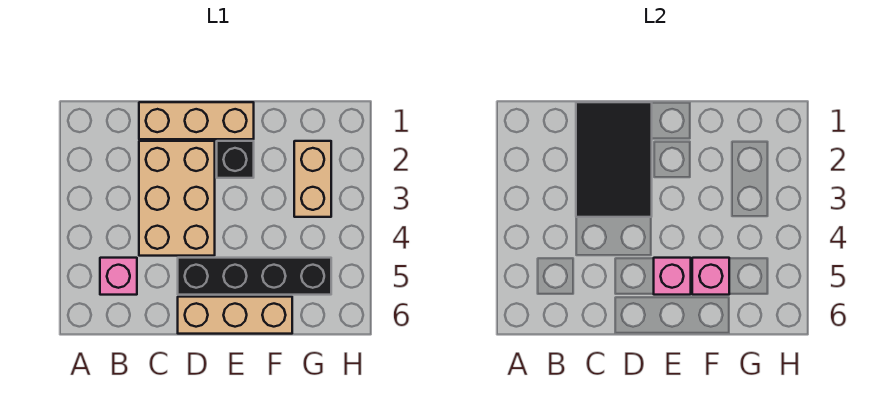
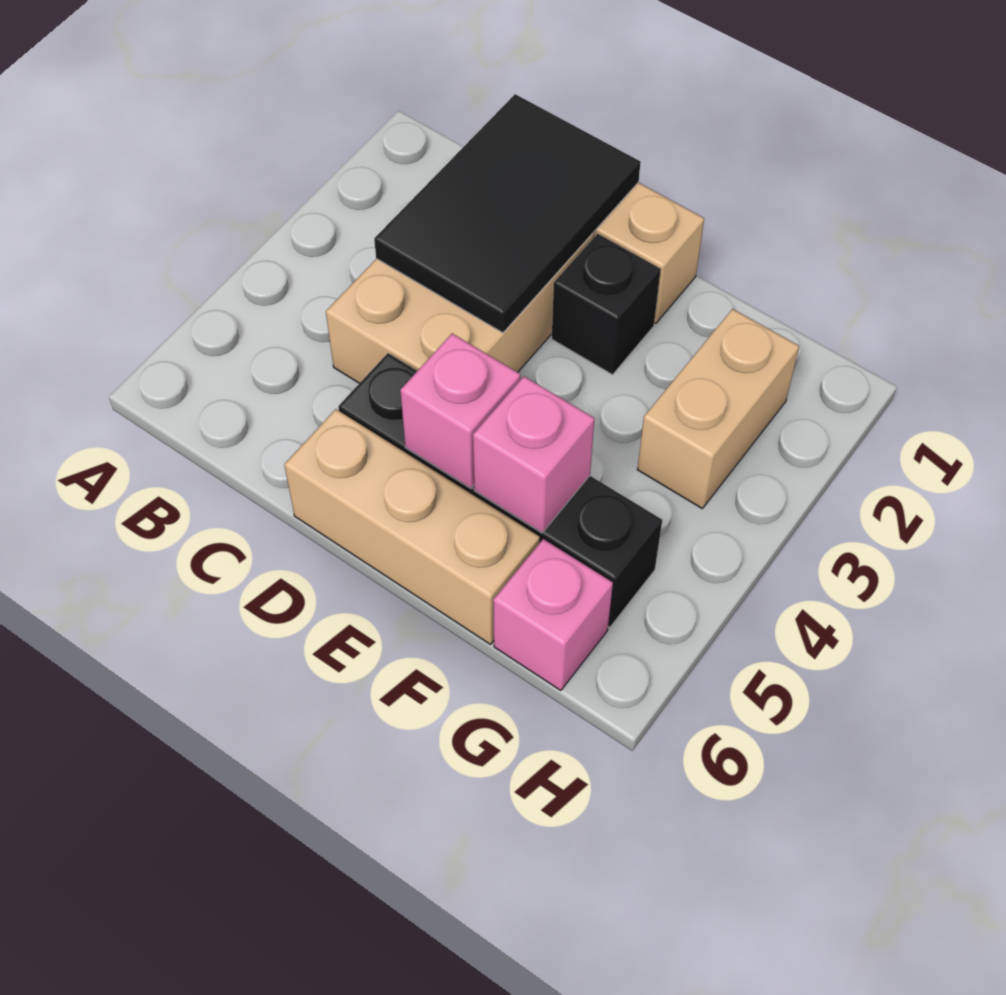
pink 1x1 brick [100,258,137,295] -> pink 1x1 brick moved to [493,539,613,690]

